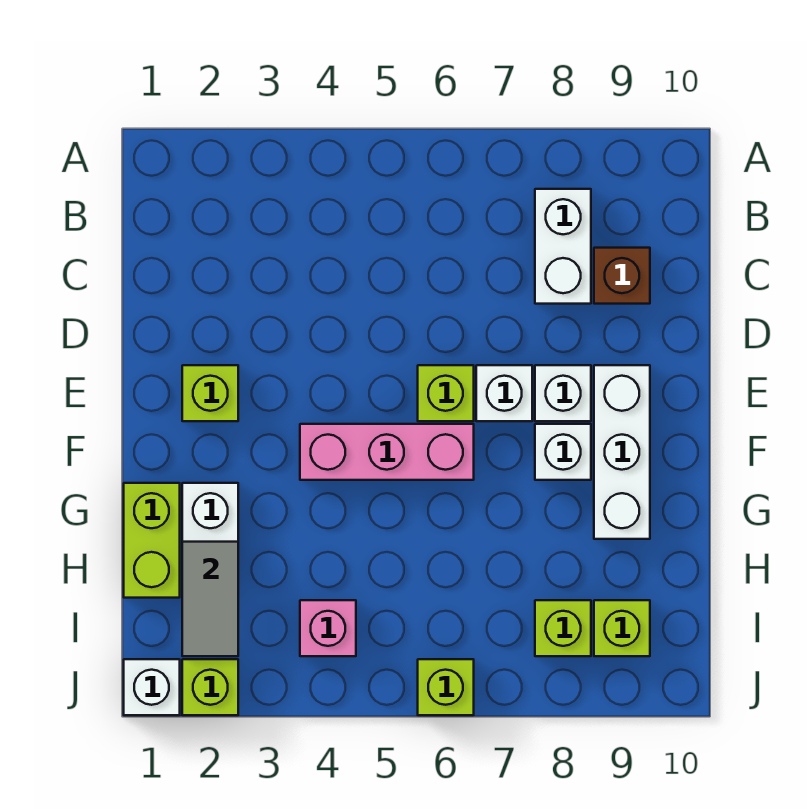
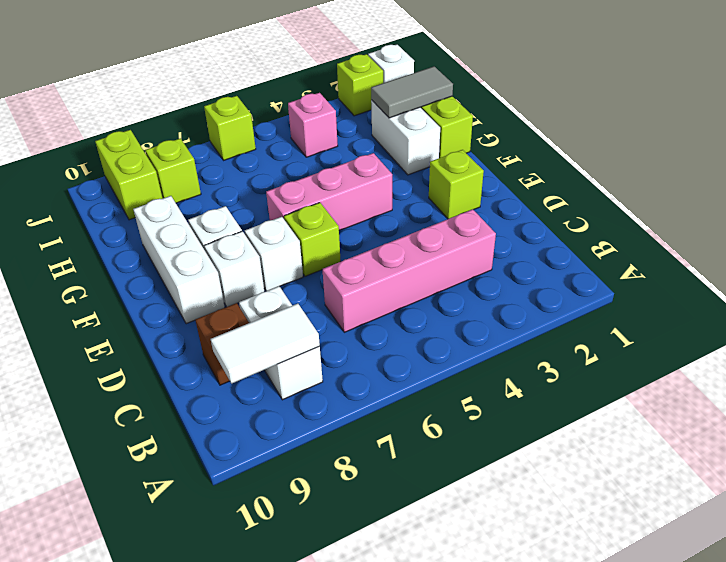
none -> white 1x2 tile [211,304,320,384]
none -> pink 1x4 brick [322,209,496,332]
grey 1x2 tile [182,542,238,656] -> grey 1x2 tile turned to [371,67,453,118]
lime 1x1 brick [594,600,650,656] -> lime 1x2 brick [95,130,163,220]

